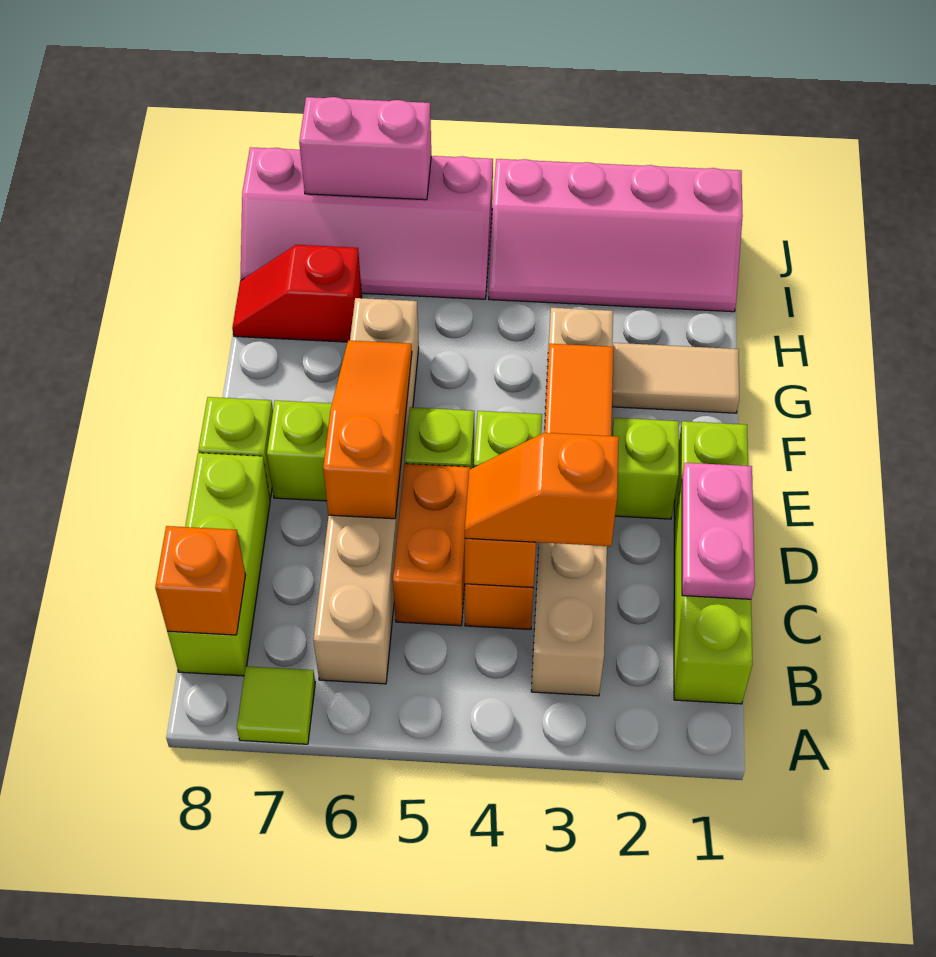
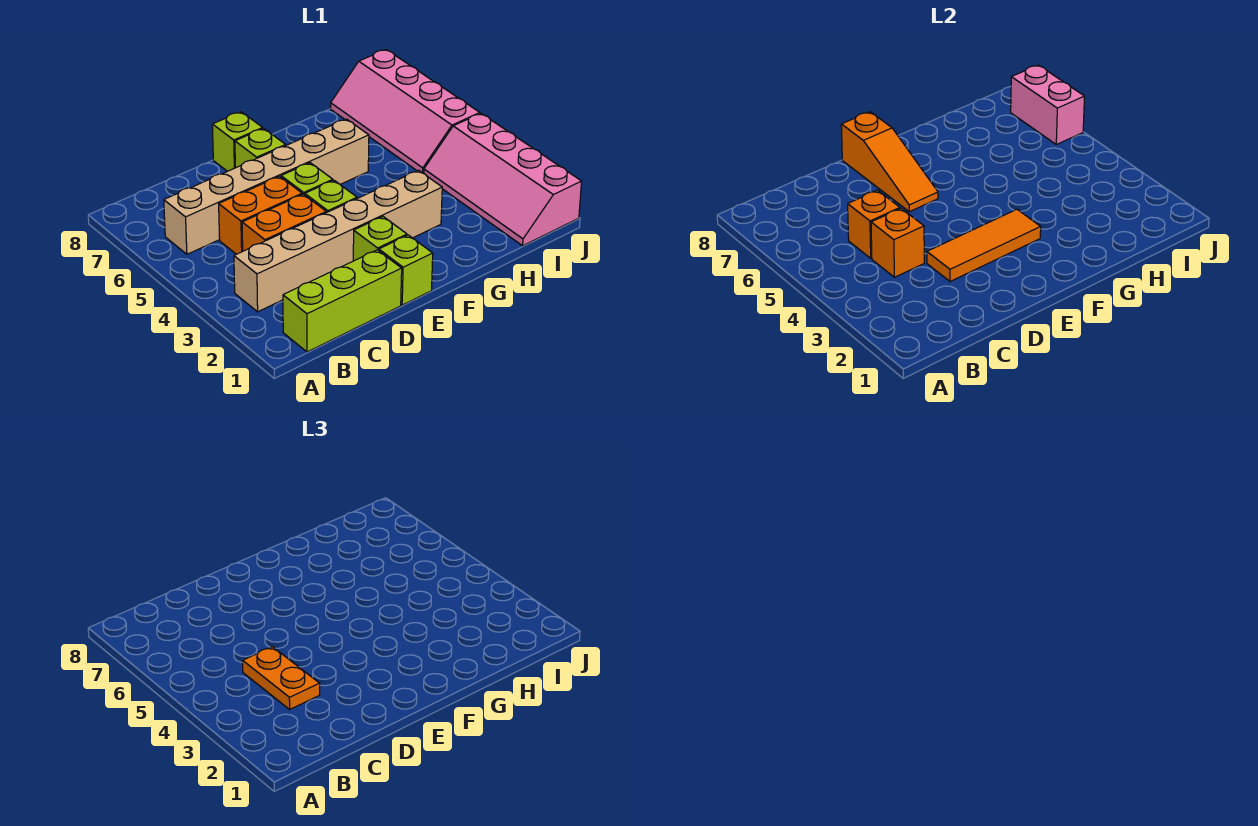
lime 1x1 tile [237,666,315,744] -> none
lime 1x3 brick [168,453,270,676] -> none
orange 1x1 brick [155,526,246,635] -> orange 1x1 brick moved to [848,190,900,258]
pink 1x2 plate [682,463,755,599] -> none
orange 1x2 slope [465,432,619,546] -> orange 1x2 plate [243,647,320,709]
orange 1x3 slope [323,340,412,519] -> orange 1x3 slope turned to [841,112,938,212]
tan 1x2 tile [612,343,739,413] -> none
red 1x2 slope [232,245,362,342] -> none

